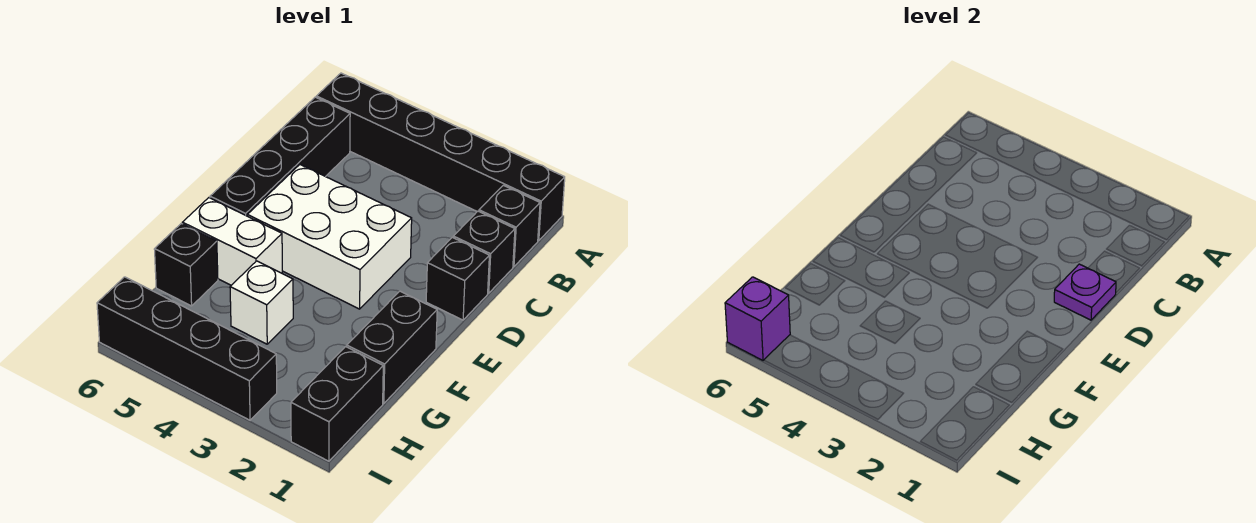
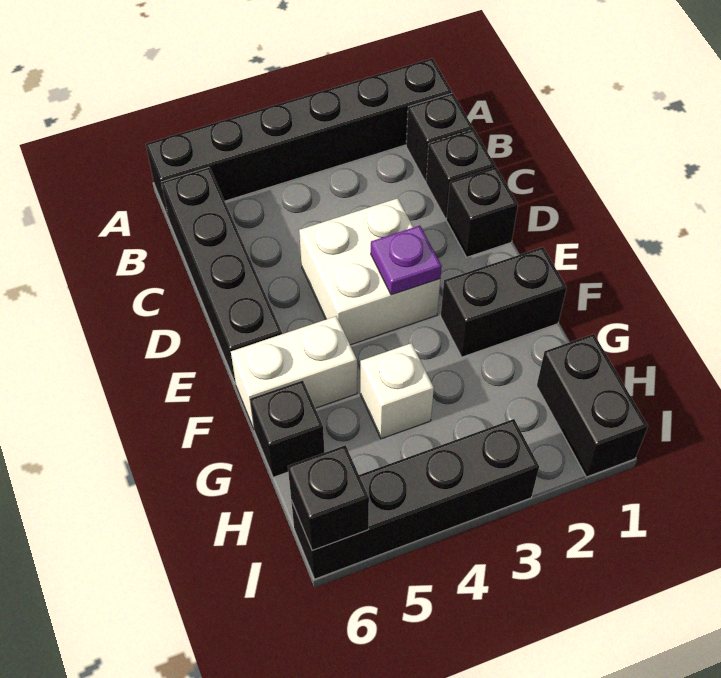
purple 1x1 plate [1054,264,1116,320] -> purple 1x1 plate moved to [371,226,442,295]
white 2x3 brick [247,165,412,309] -> white 2x2 brick [299,198,440,345]
black 1x2 brick [347,291,437,404] -> black 1x2 brick turned to [441,247,567,357]
purple 1x1 brick [725,277,790,361] -> black 1x1 brick [288,445,369,551]

